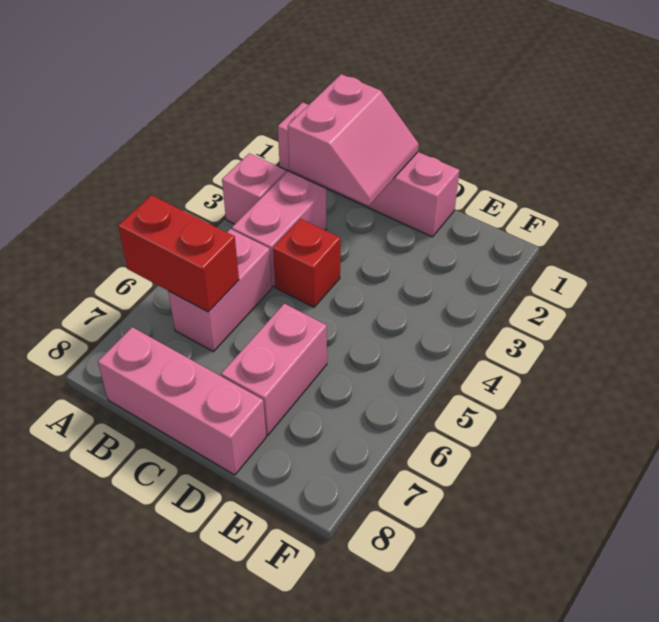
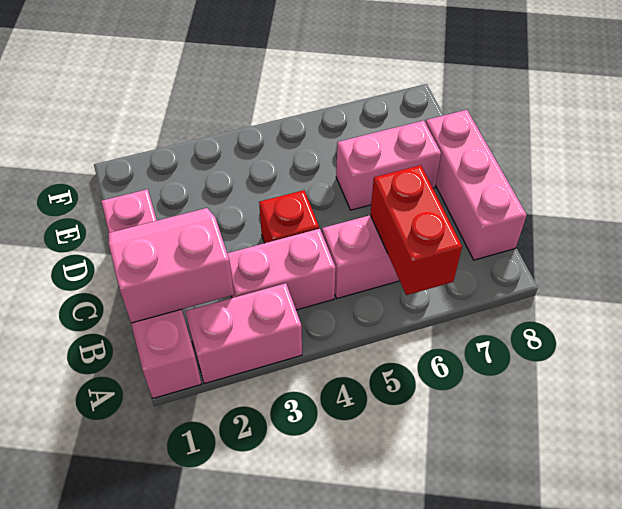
pink 1x1 brick [222,153,286,224] -> pink 1x2 brick [185,283,302,384]

